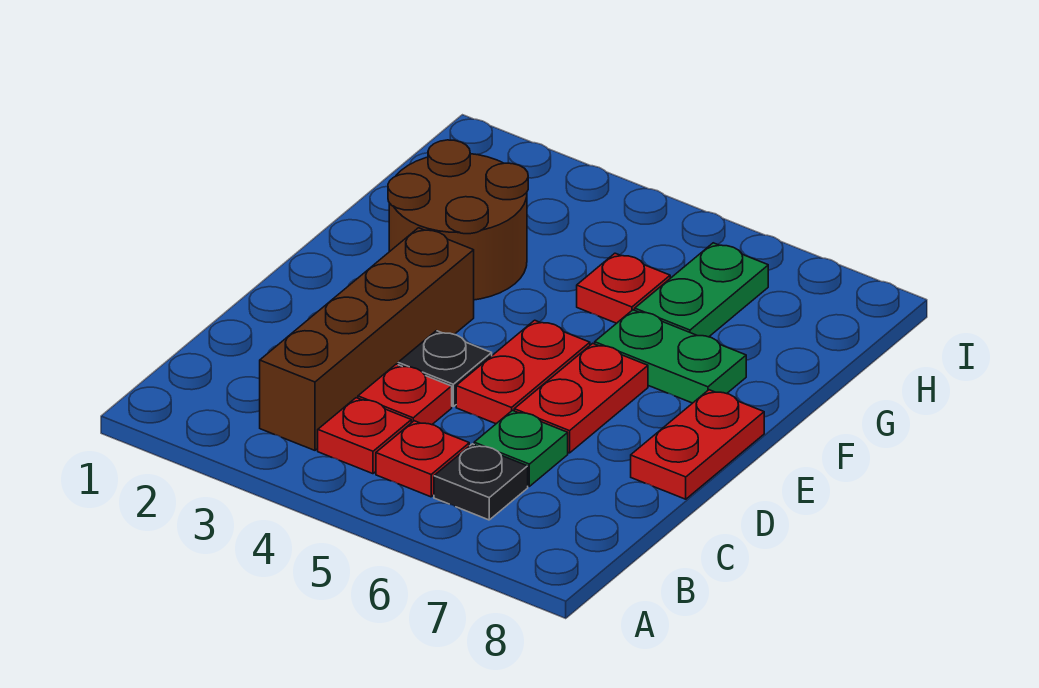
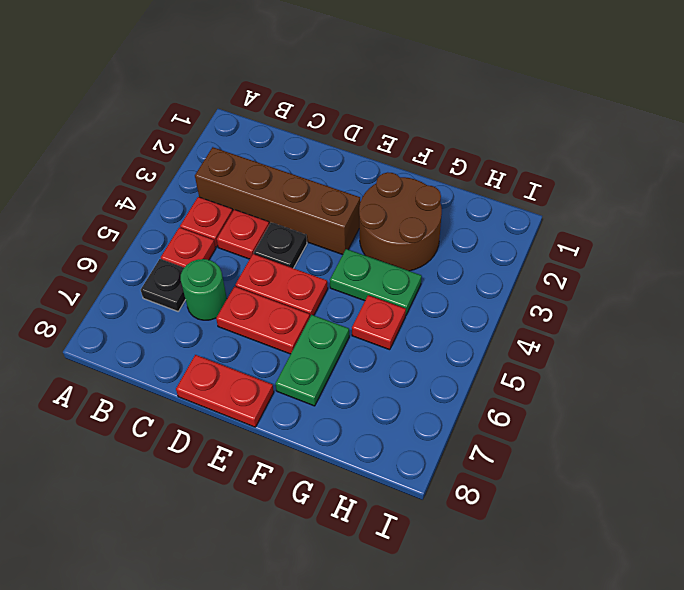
green 1x1 plate [474,411,568,486] -> green 1x1 round brick [181,259,227,320]
green 1x2 plate [635,243,768,337] -> green 1x2 plate moved to [330,249,422,315]

